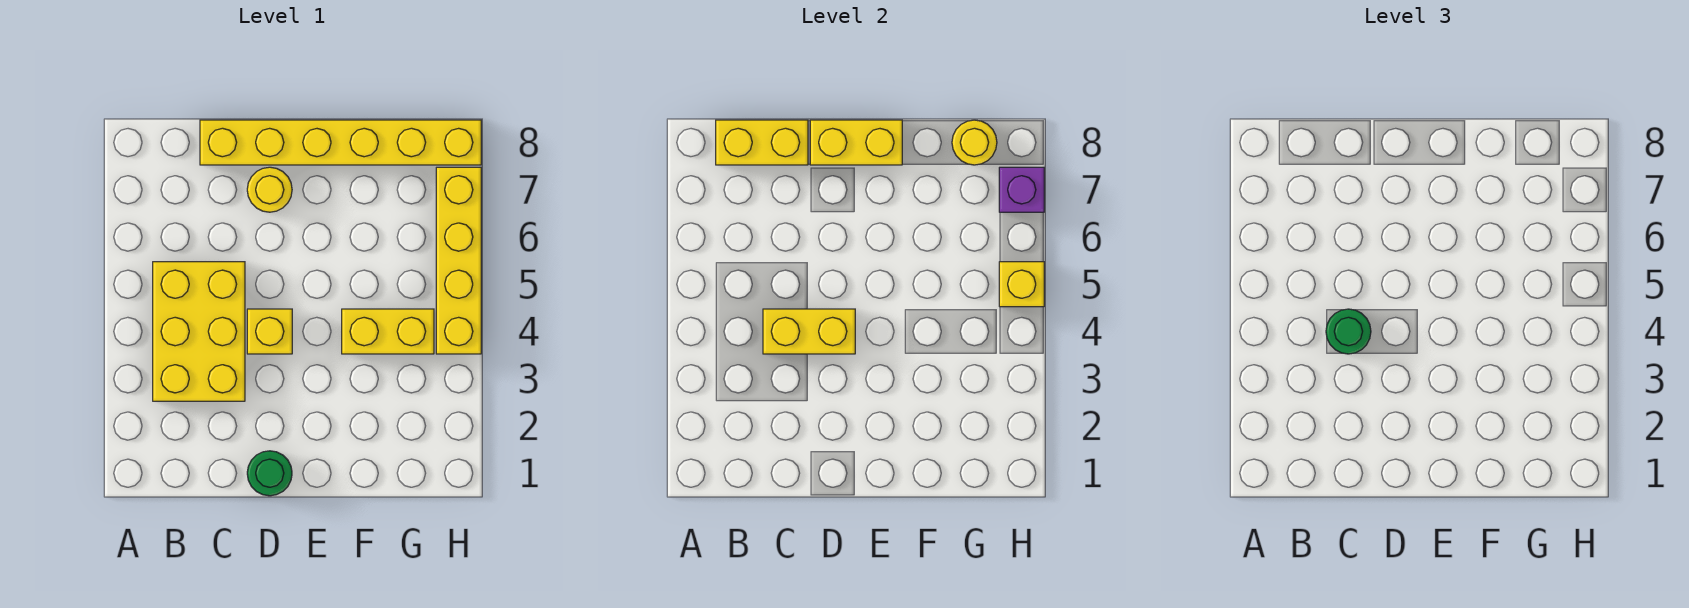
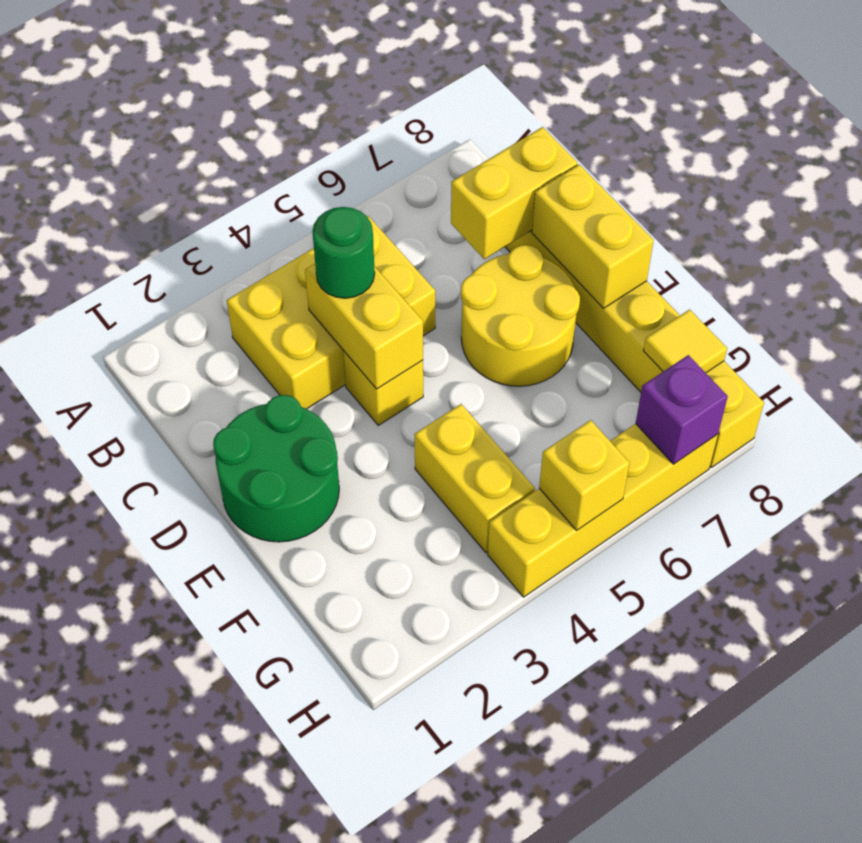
yellow 1x2 brick [716,120,808,165] -> yellow 1x2 brick turned to [451,127,577,259]
green 1x1 round brick [247,451,292,496] -> green 2x2 round brick [213,395,339,542]
yellow 1x1 round brick [247,167,292,212] -> yellow 2x2 round brick [461,245,580,386]
yellow 1x1 round brick [952,120,997,165] -> yellow 1x1 tile [643,310,727,373]

